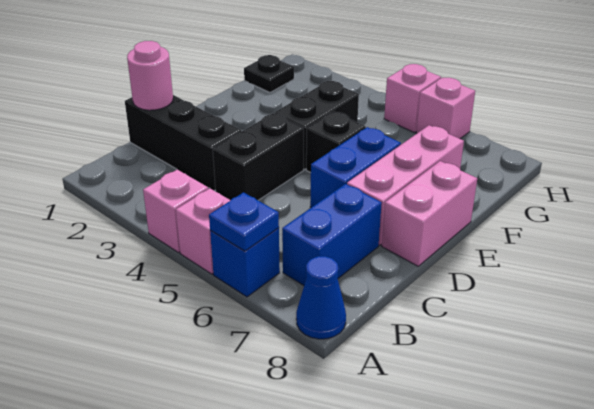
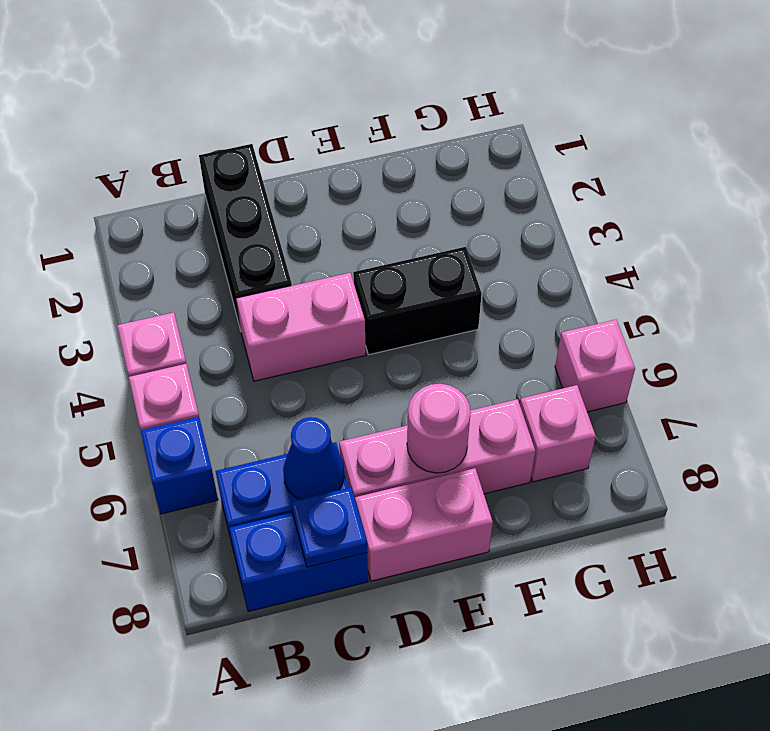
blue 1x1 plate [209,192,279,251] -> blue 1x1 plate moved to [291,487,367,567]
blue 1x1 cone [296,256,346,339] -> blue 1x1 cone moved to [283,417,344,500]
pink 1x1 round brick [127,41,173,110] -> pink 1x1 round brick moved to [407,384,471,473]
black 1x2 brick [213,113,304,200] -> pink 1x2 brick [236,273,366,381]
blue 1x2 brick [310,127,401,207] -> blue 1x2 brick moved to [229,513,368,612]
black 1x1 brick [306,111,366,173] -> none
black 1x1 plate [244,55,294,93] -> none
pink 1x1 brick [384,64,441,133] -> pink 1x1 brick moved to [520,385,596,482]

